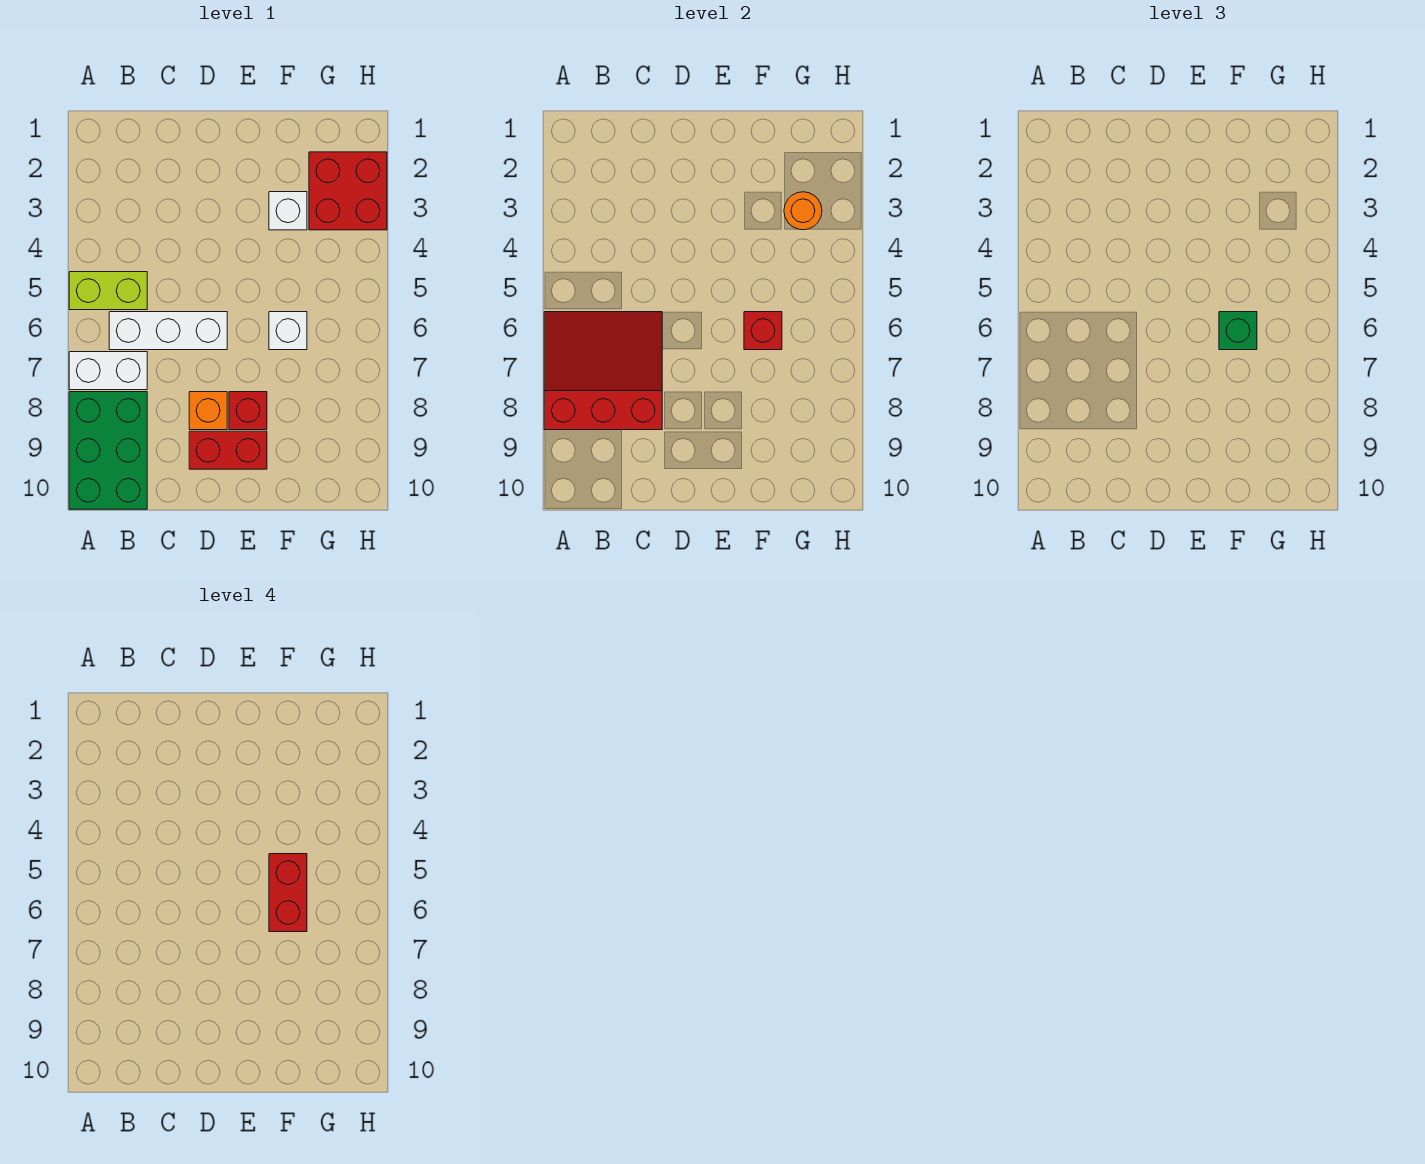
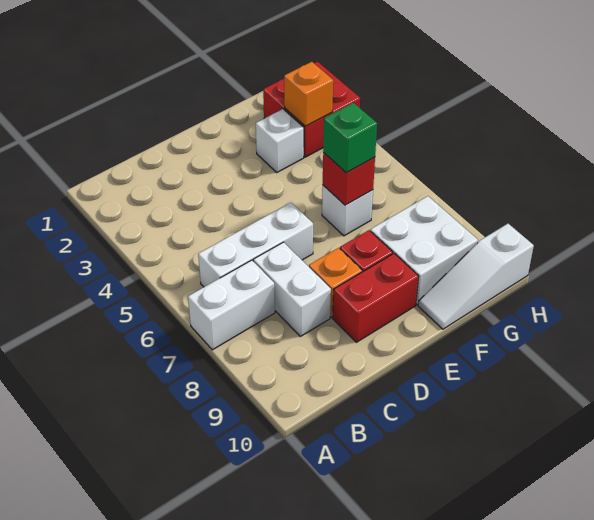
lime 1x2 brick [69,272,147,310] -> none
red 3x3 slope [544,312,662,430] -> none
green 2x3 brick [69,392,147,509] -> none
none -> white 1x2 brick [253,242,331,336]
red 1x2 brick [269,854,307,932] -> none
none -> white 2x2 brick [370,196,478,305]
none -> white 1x3 slope [418,224,534,329]
orange 1x1 round brick [784,192,822,230] -> orange 1x1 brick [284,62,333,126]

